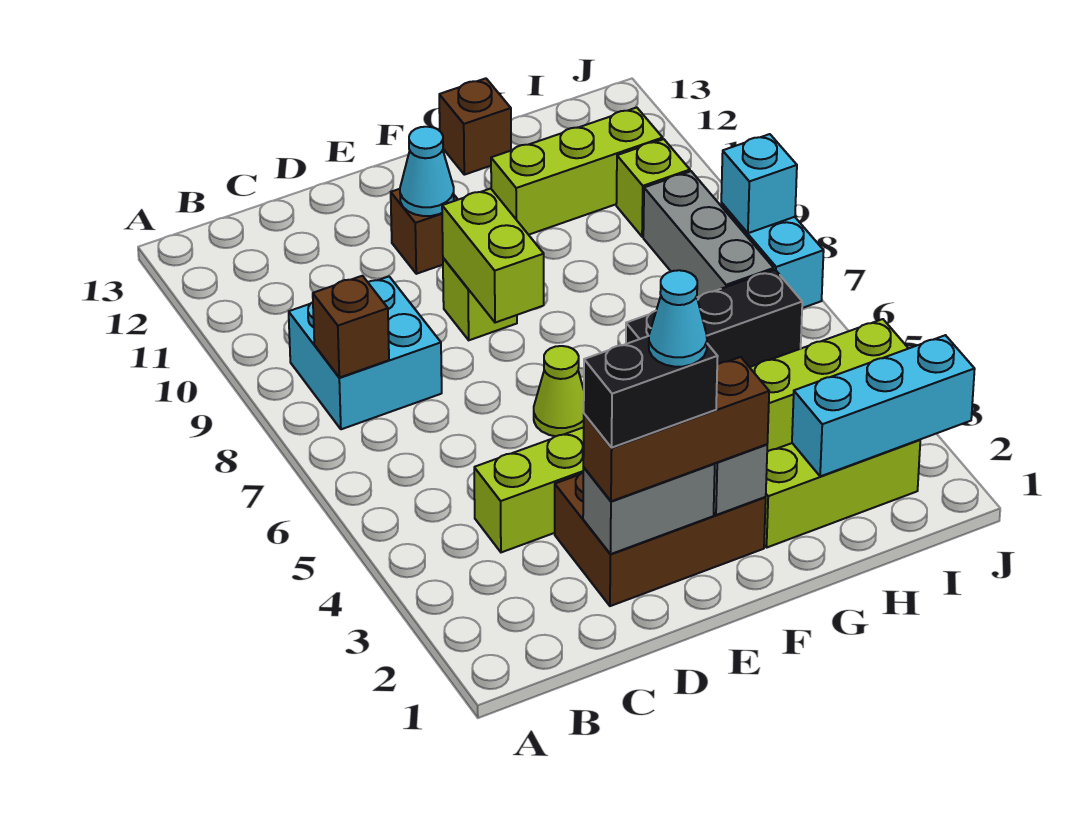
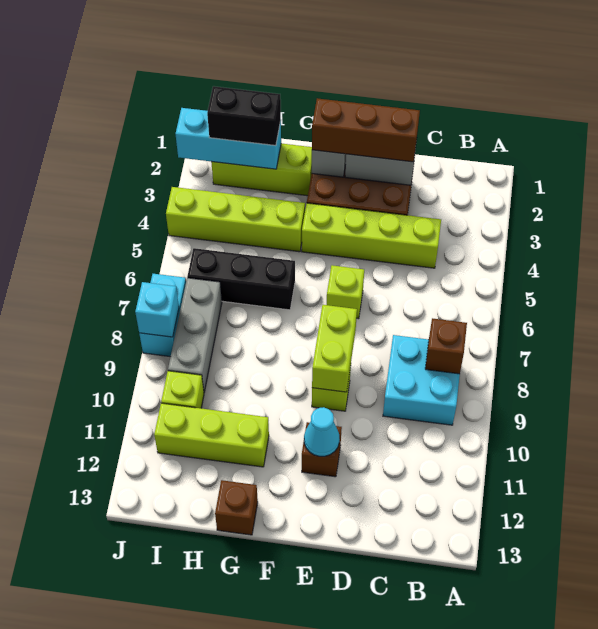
black 1x2 brick [584,336,718,447] -> black 1x2 brick moved to [207,86,281,146]
cyan 1x1 cone [649,270,707,367] -> none
lime 1x1 cone [534,346,584,436] -> lime 1x1 brick [327,265,364,319]

